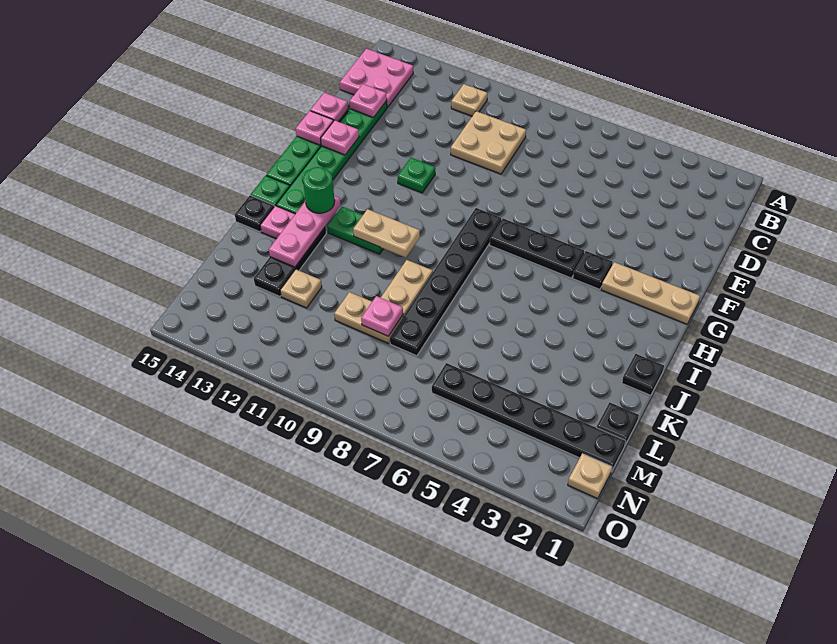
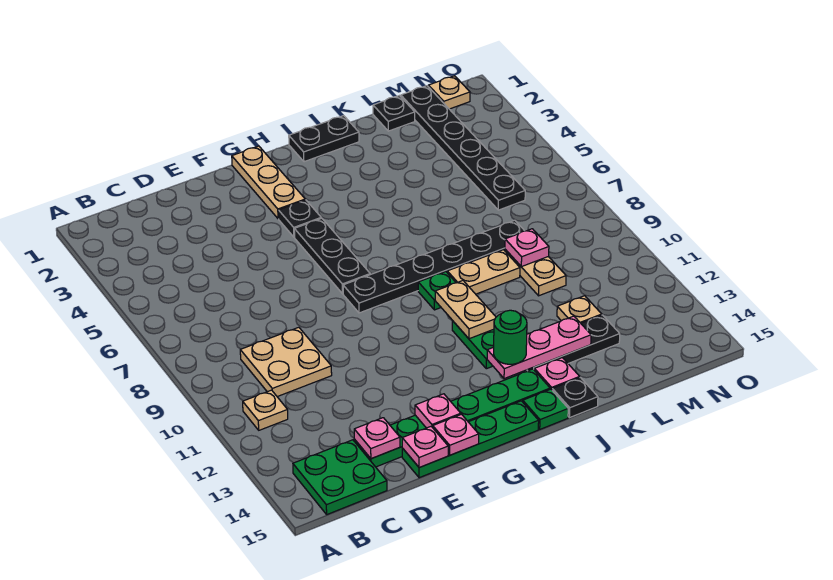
pink 2x2 plate [340,49,413,107] -> green 2x2 plate [293,440,387,514]
green 1x1 plate [398,158,435,193] -> green 1x1 plate moved to [418,272,456,310]
black 1x1 plate [622,354,664,395] -> black 1x2 plate [289,116,359,162]

